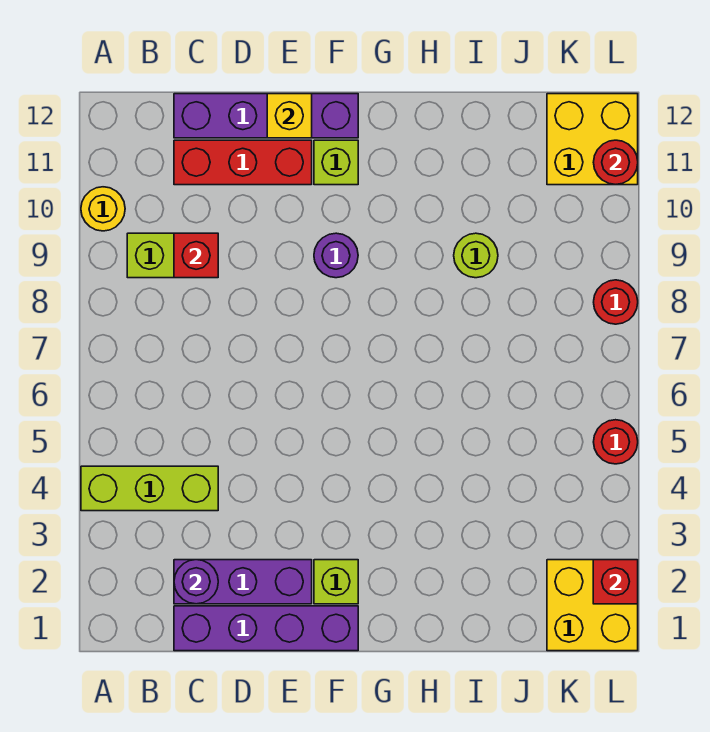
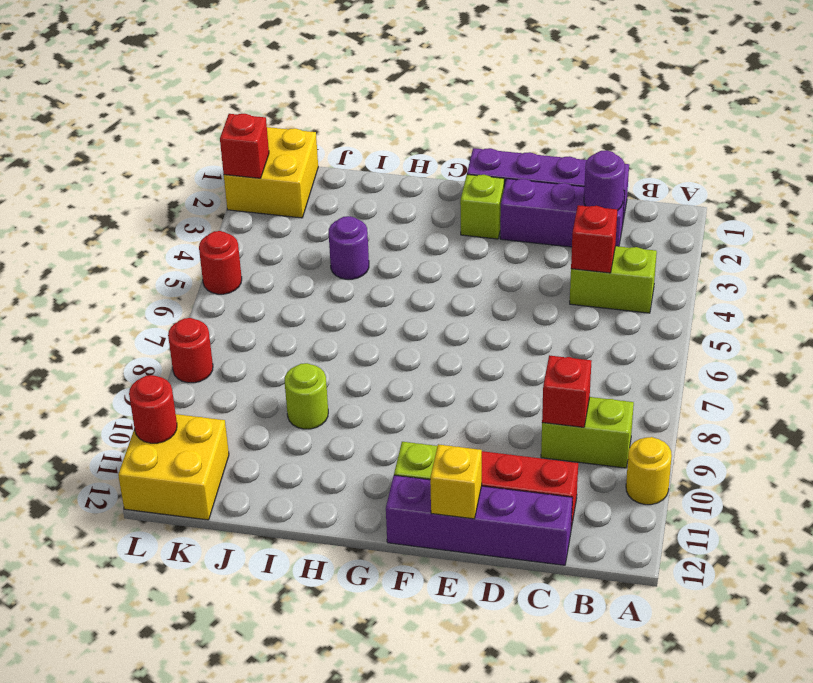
lime 1x3 brick [81,466,218,511] -> lime 1x2 brick [570,246,657,313]
none -> red 1x1 brick [571,205,617,273]
purple 1x1 round brick [314,233,358,278] -> purple 1x1 round brick moved to [329,216,369,279]

